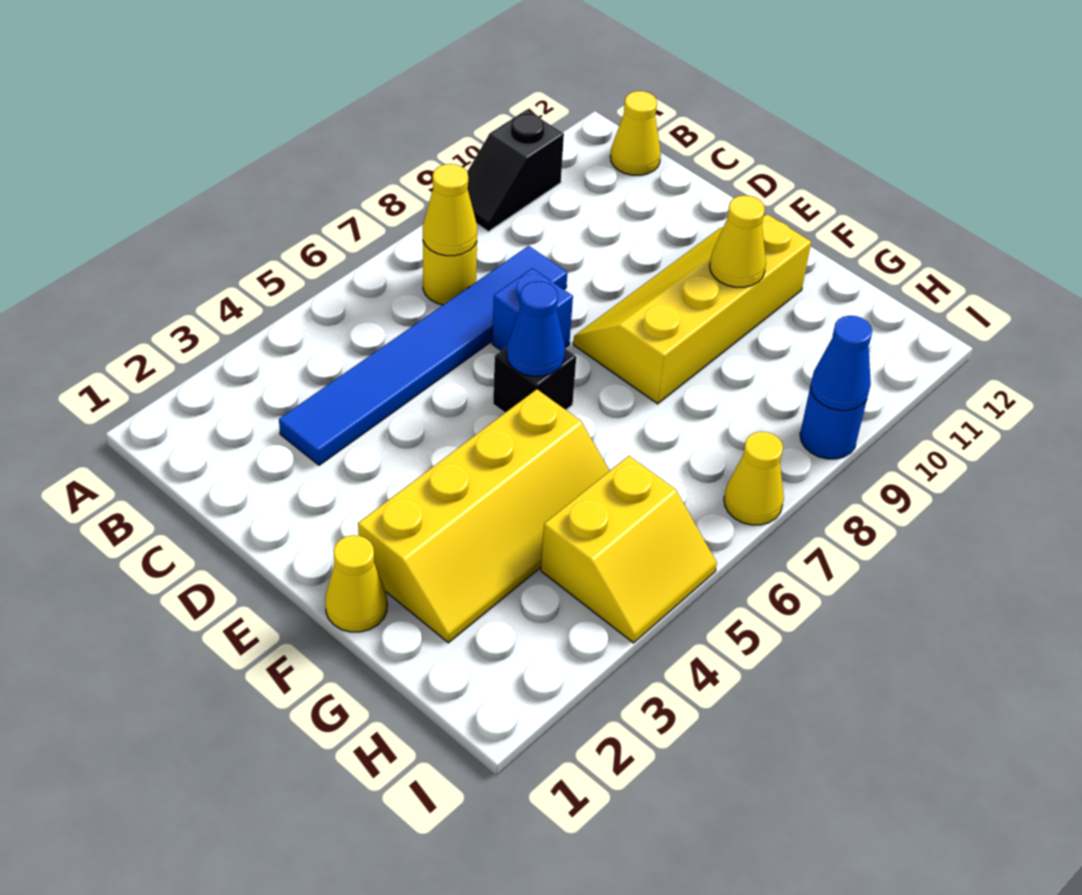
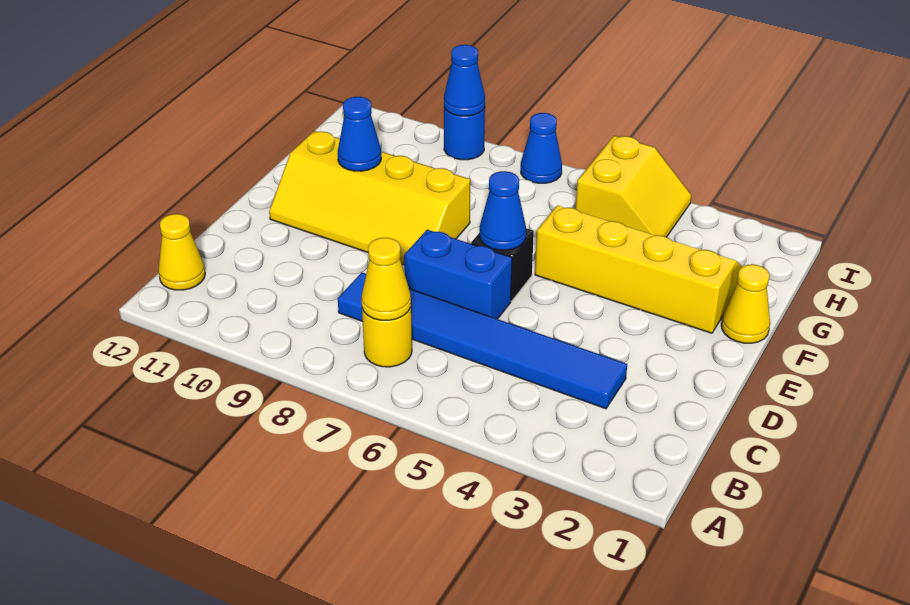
black 1x2 slope [467,110,564,232] -> none
blue 1x1 brick [492,268,573,351] -> blue 1x2 brick [404,230,512,319]
yellow 1x1 cone [710,195,766,287] -> blue 1x1 cone [338,97,381,171]
yellow 2x2 slope [541,456,717,643] -> yellow 2x2 slope turned to [576,136,691,237]
yellow 1x1 cone [724,432,784,525] -> blue 1x1 cone [521,113,562,183]

